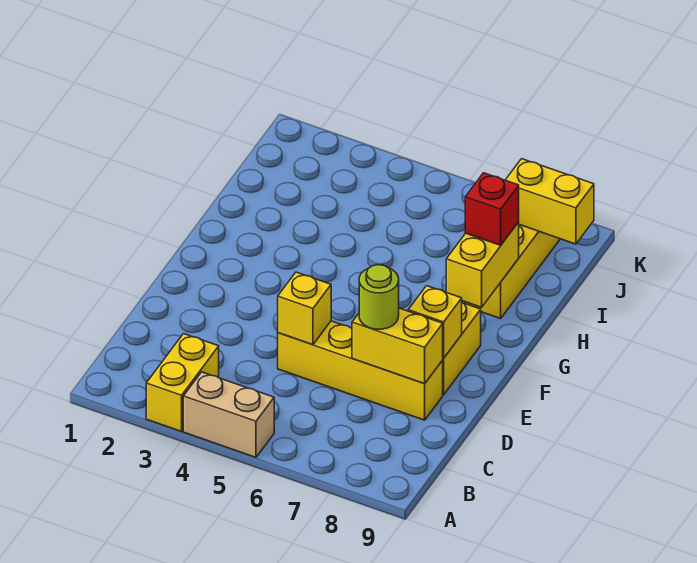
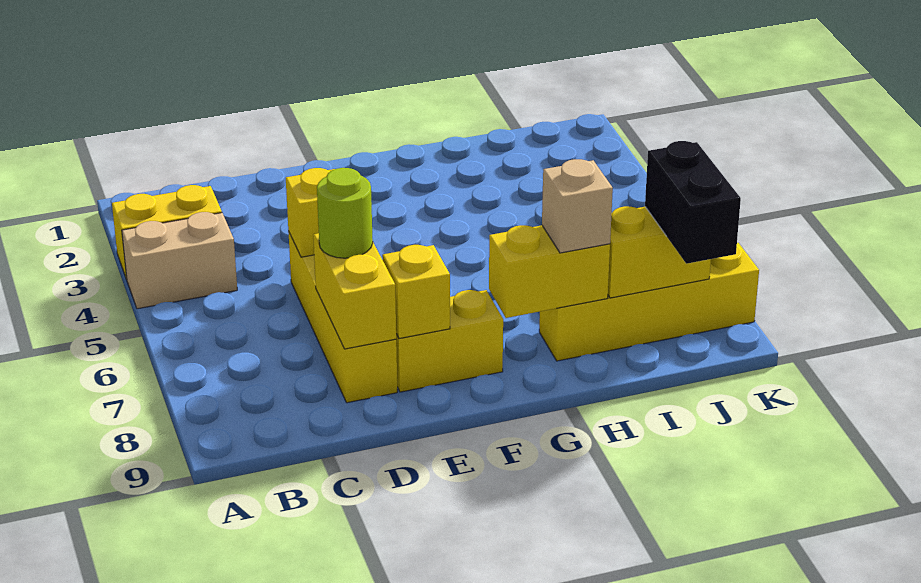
tan 1x2 brick [183,372,274,457] -> tan 1x2 brick turned to [122,212,237,309]
red 1x1 brick [465,173,519,245] -> tan 1x1 brick [542,159,613,253]
yellow 1x2 brick [506,159,594,244] -> yellow 1x2 brick turned to [608,206,711,298]
none -> black 1x2 brick [645,141,741,264]

